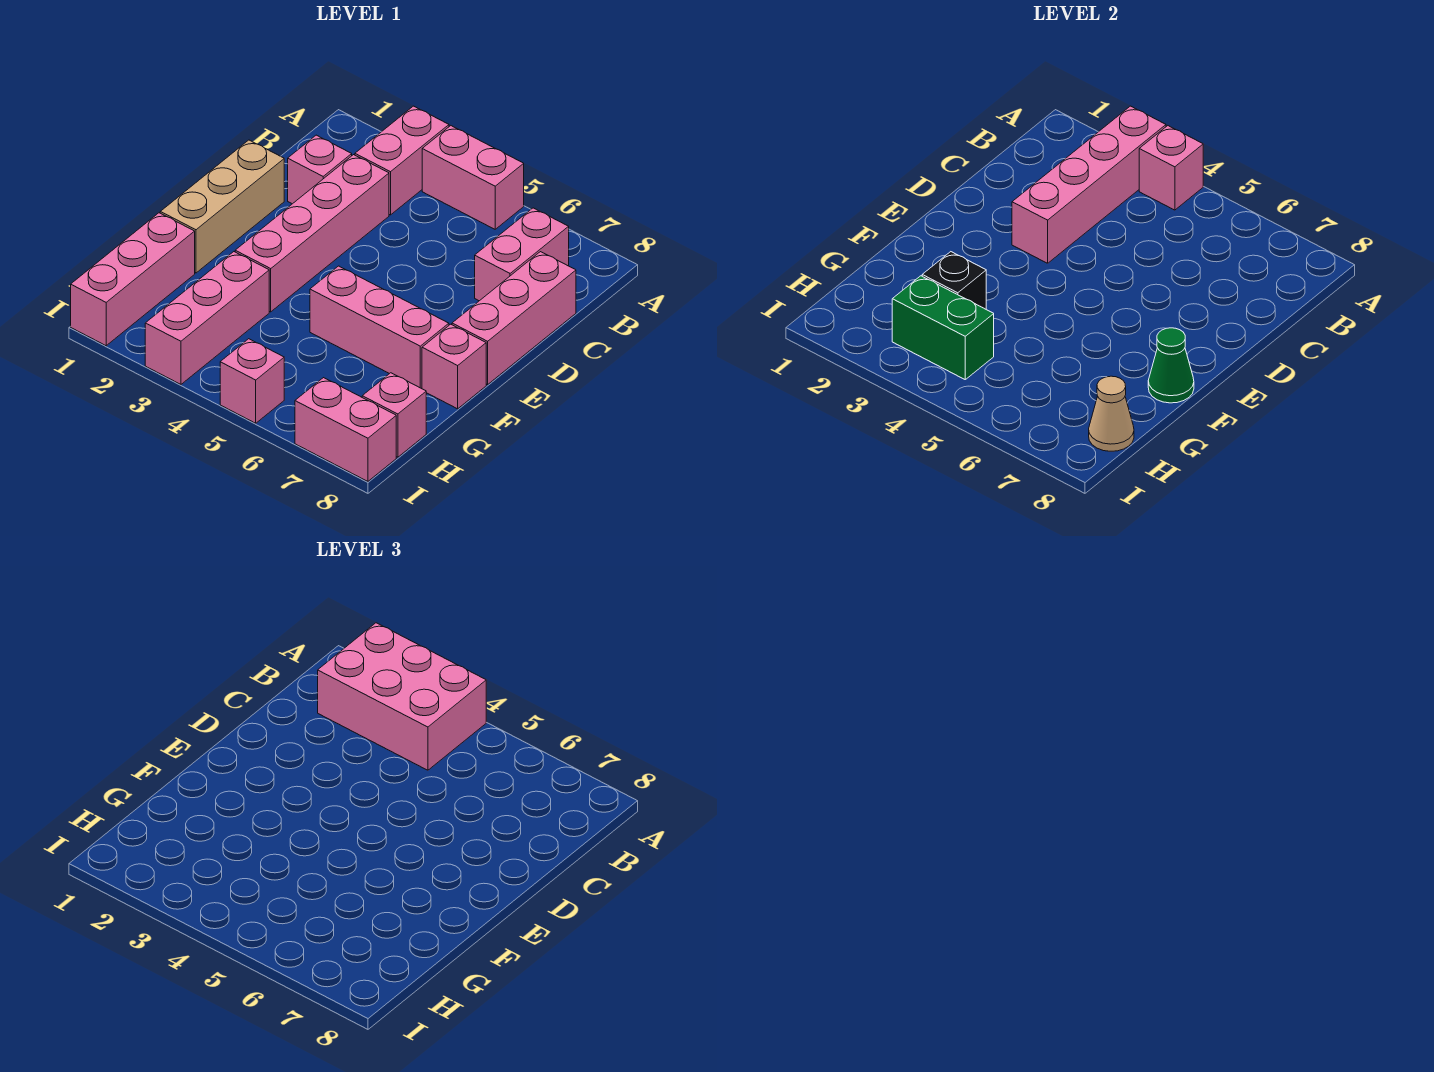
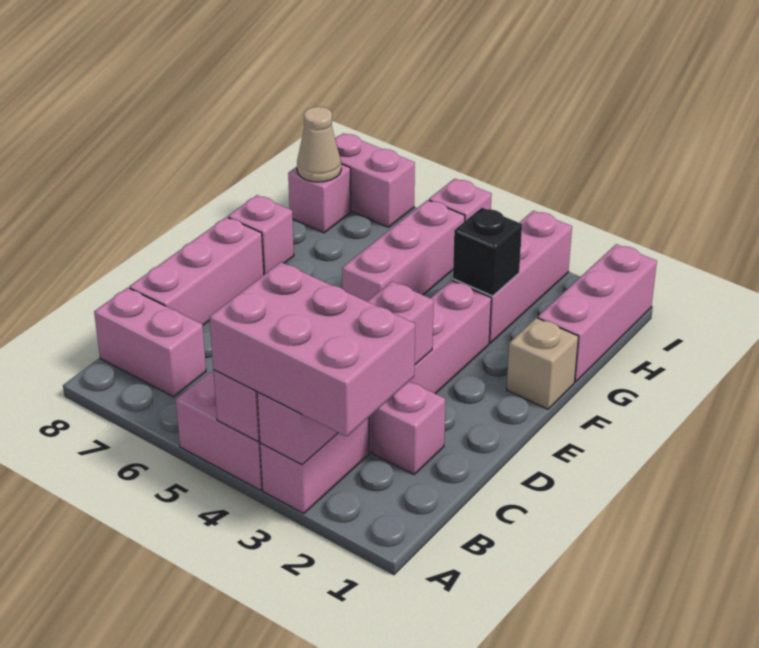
pink 1x2 brick [475,208,569,301] -> pink 1x2 brick turned to [94,288,206,397]
tan 1x3 brick [160,140,284,273] -> tan 1x1 brick [507,318,579,409]
pink 1x3 brick [310,266,449,389] -> pink 1x3 brick turned to [342,200,465,302]
green 1x1 cone [1148,328,1194,403] -> none
green 1x2 brick [892,276,994,379] -> none

